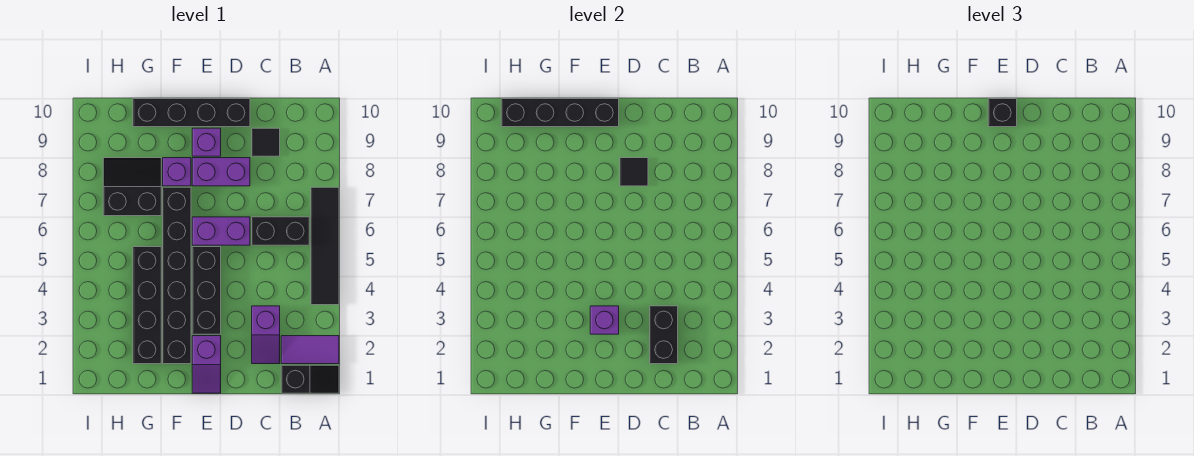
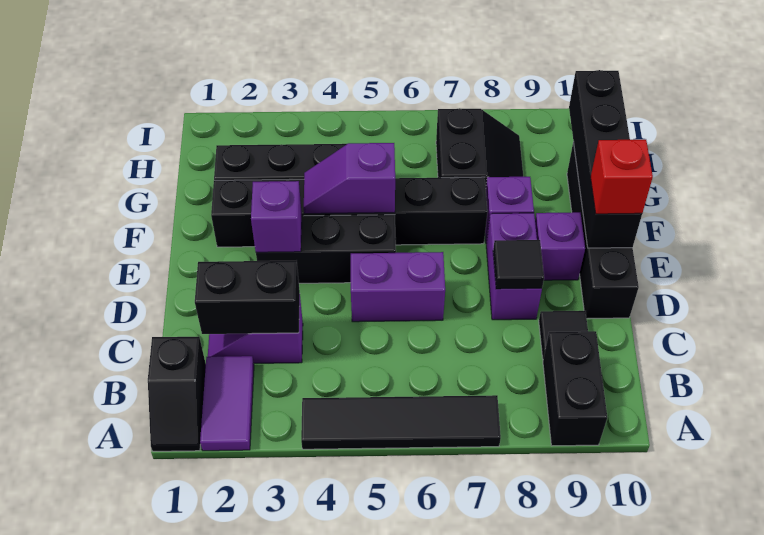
black 1x2 brick [252,217,309,245] -> black 1x2 brick moved to [543,331,607,446]
purple 1x2 brick [192,217,250,245] -> purple 1x2 brick turned to [351,252,445,322]
purple 1x2 slope [192,336,221,393] -> purple 1x2 slope moved to [304,143,395,214]
black 1x1 brick [988,99,1017,127] -> red 1x1 brick [591,140,653,214]

